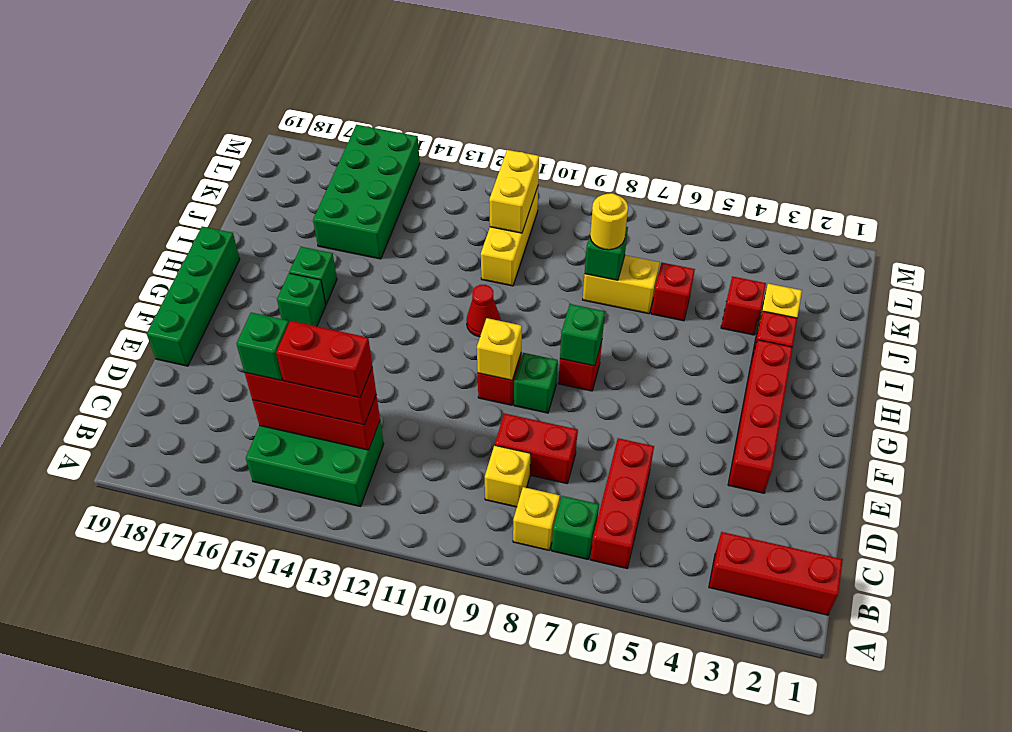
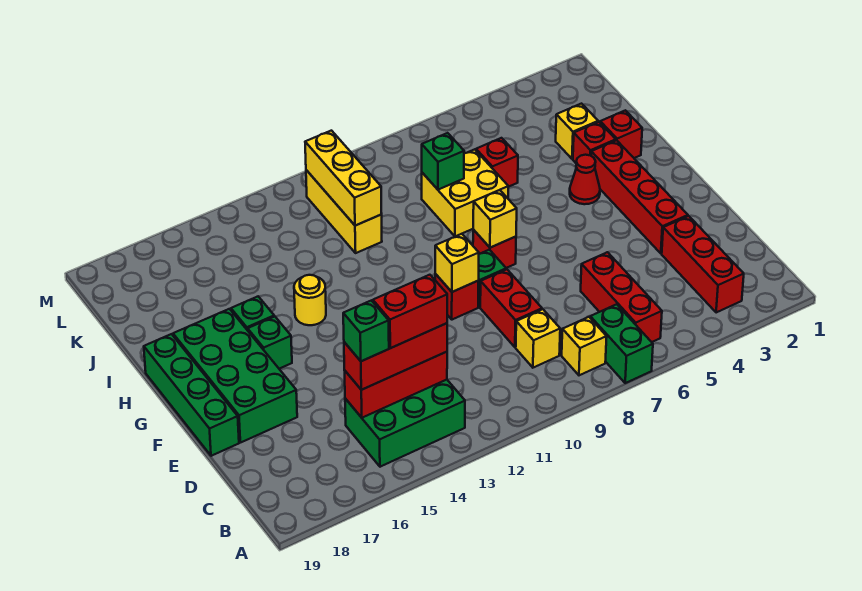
red 1x3 brick [709,532,843,615] -> red 1x3 brick turned to [662,216,744,313]
green 1x1 brick [552,496,599,559] -> green 1x2 brick [590,304,653,383]
red 1x2 brick [495,413,578,484] -> red 1x2 brick turned to [480,269,542,347]
green 1x1 brick [560,304,605,366] -> yellow 1x1 brick [473,190,517,248]
red 1x1 cone [467,285,500,337] -> red 1x1 cone moved to [570,155,600,204]
red 1x1 brick [721,276,766,335] -> red 1x1 brick moved to [600,110,642,158]
yellow 1x2 brick [583,255,660,314] -> yellow 2x2 brick [422,149,508,236]
yellow 1x1 round brick [590,193,628,250] -> yellow 1x1 round brick moved to [294,275,326,325]
green 2x4 brick [313,125,420,259] -> green 2x4 brick moved to [173,309,297,443]
yellow 1x2 brick [489,150,539,233] -> yellow 1x3 brick [305,131,382,226]

